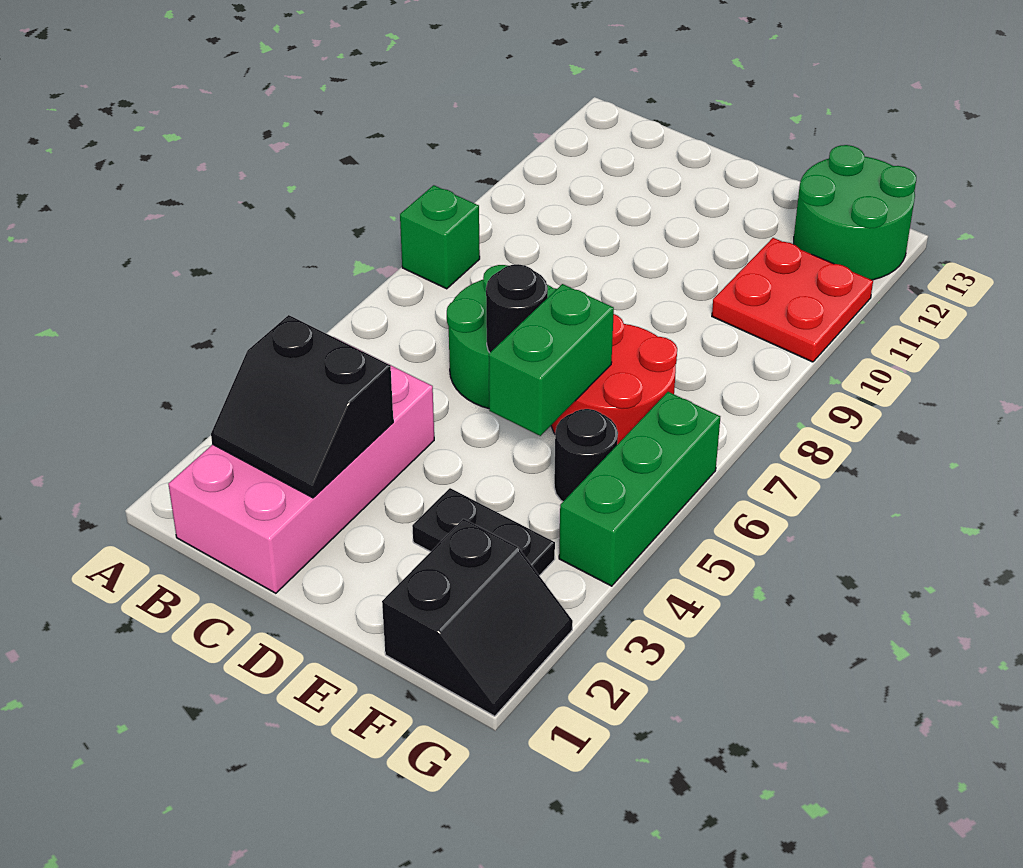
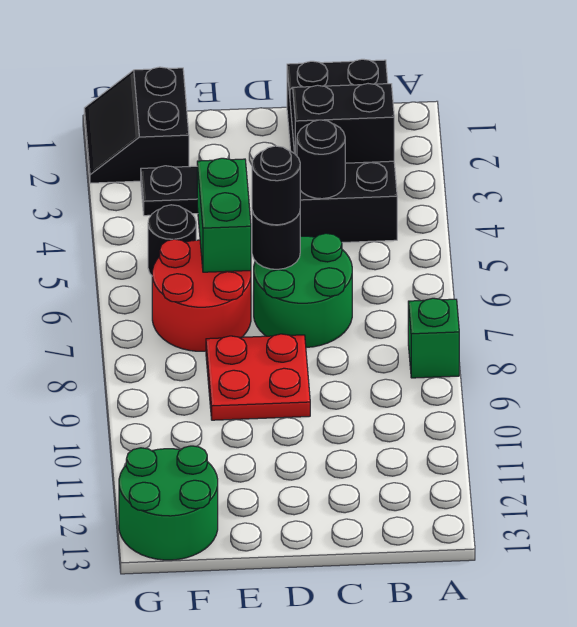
pink 2x4 brick [168,347,434,593] -> black 2x4 brick [287,59,397,242]
none -> black 1x1 round brick [297,120,345,199]
none -> black 1x1 round brick [252,146,300,225]
red 2x2 plate [712,238,873,362] -> red 2x2 plate moved to [206,334,310,420]
green 1x3 brick [559,392,720,586] -> none

